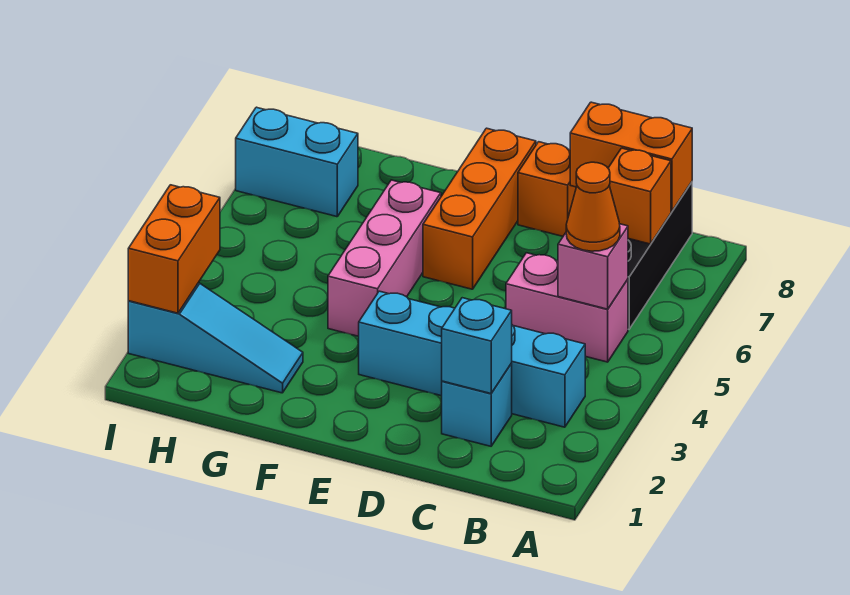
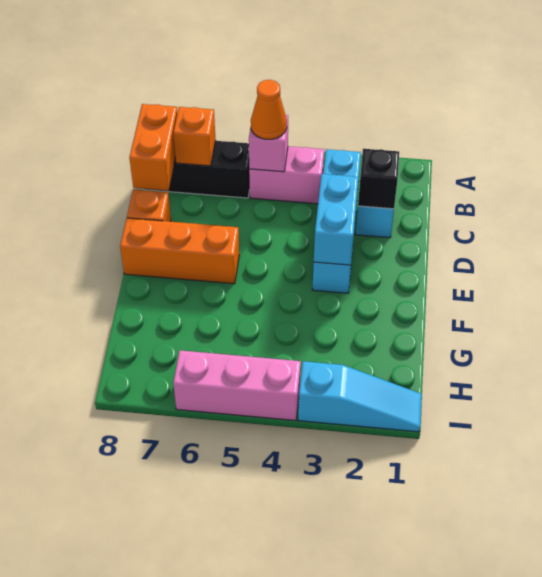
pink 1x2 brick [506,253,628,362] -> pink 1x2 brick turned to [249,146,324,204]
cyan 1x1 brick [442,298,512,394] -> black 1x1 brick [358,149,399,209]
pink 1x3 brick [328,180,441,336] -> pink 1x3 brick moved to [173,350,301,421]
cyan 1x3 slope [128,283,303,393] -> cyan 1x3 slope turned to [298,361,422,432]
cyan 1x2 brick [236,107,358,217] -> cyan 1x2 brick moved to [314,174,358,265]
orange 1x2 brick [128,185,220,313] -> none

